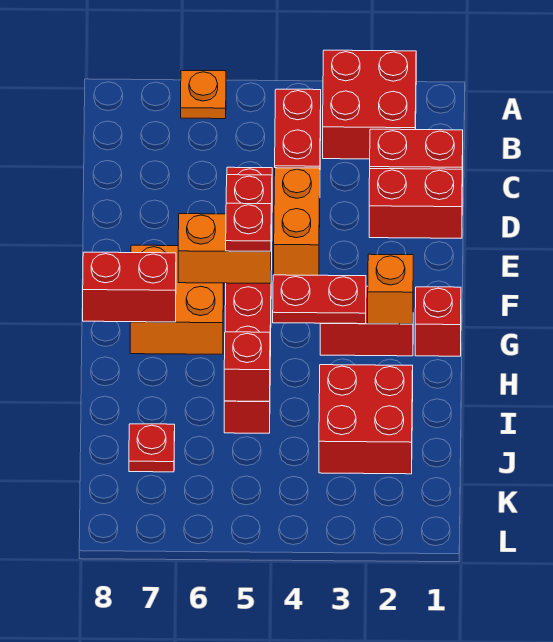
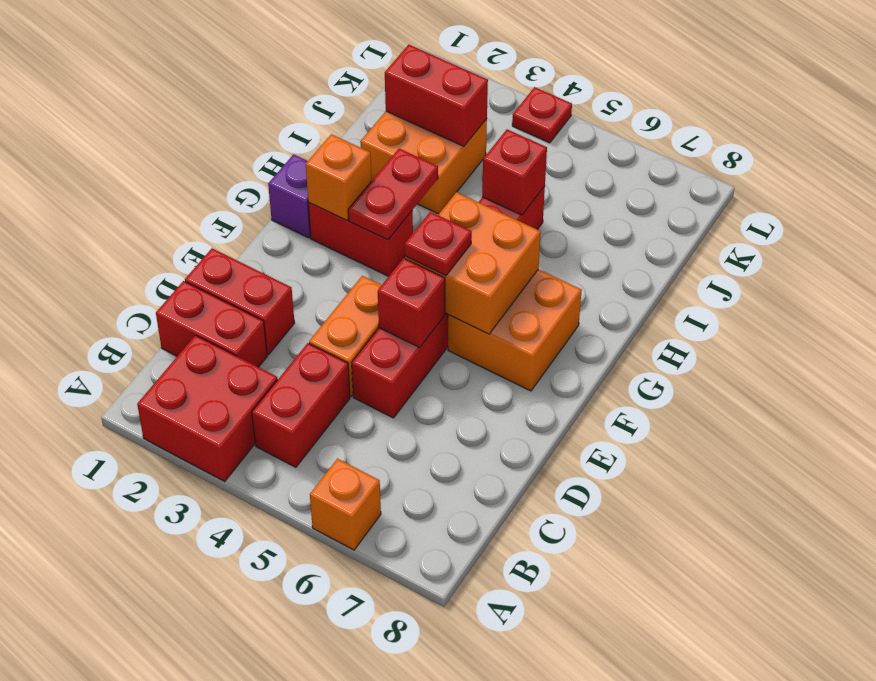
orange 1x1 plate [181,70,226,119] -> orange 1x1 brick [310,459,381,550]
orange 1x2 brick [178,214,271,284] -> orange 2x2 brick [405,192,541,334]
red 1x1 brick [415,287,461,356] -> purple 1x1 brick [268,154,311,238]
red 1x2 plate [273,275,366,324] -> red 1x2 plate turned to [348,148,438,240]
red 1x2 brick [83,252,176,322] -> red 1x2 brick moved to [385,45,488,146]
red 2x2 brick [319,365,413,474] -> orange 2x2 brick [360,111,487,214]
red 1x1 plate [129,424,175,472] -> red 1x1 plate moved to [512,87,572,143]

